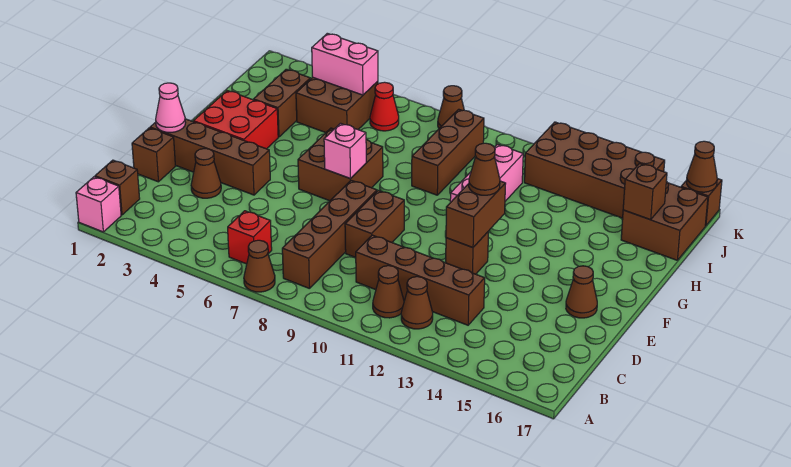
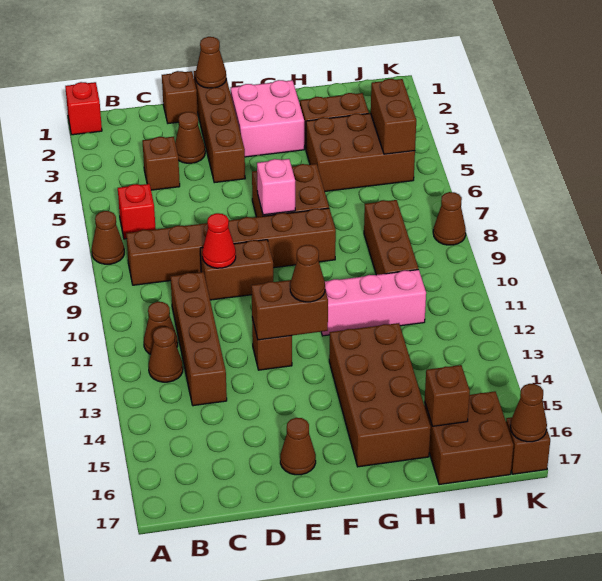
pink 1x1 brick [76,177,121,232] -> red 1x1 brick [65,82,102,135]
brown 1x1 brick [95,160,140,215] -> brown 1x1 brick moved to [143,137,180,190]
brown 1x4 brick [282,180,377,289] -> brown 1x6 brick [126,208,336,285]
pink 1x1 cone [156,83,186,133] -> brown 1x1 cone [196,37,226,88]
red 2x2 brick [193,91,278,149] -> pink 2x2 brick [231,80,304,157]
brown 1x3 brick [412,109,484,195] -> brown 1x3 brick turned to [364,200,418,275]
brown 2x2 brick [296,77,378,133] -> brown 2x3 brick [306,113,415,191]
pink 1x2 brick [312,33,378,95] -> brown 1x2 brick [371,79,416,154]
red 1x1 cone [370,82,399,131] -> red 1x1 cone moved to [202,213,236,268]
brown 2x4 brick [524,122,665,218] -> brown 2x4 brick moved to [329,323,431,467]

